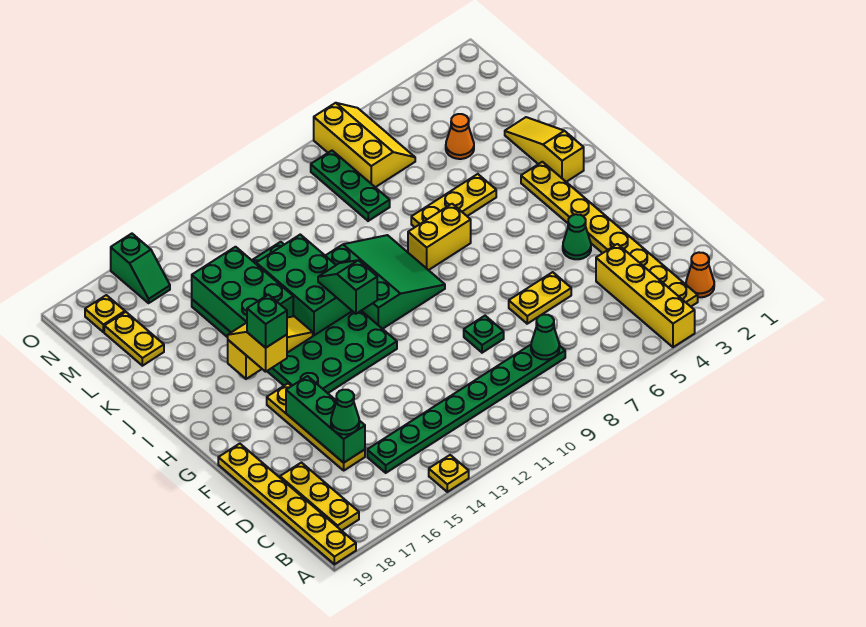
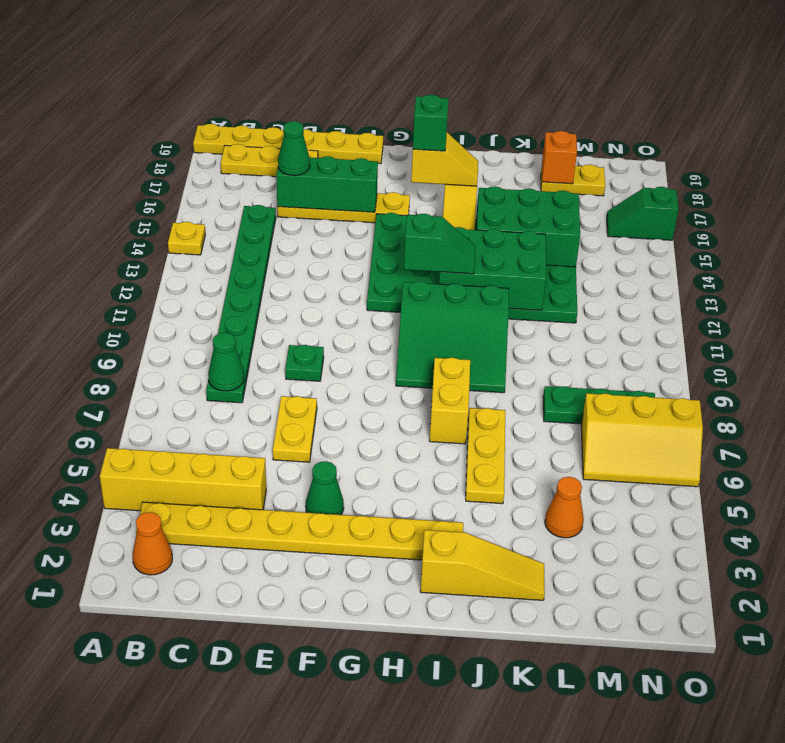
none -> orange 1x1 brick [542,131,577,184]
yellow 1x1 plate [85,295,125,332] -> none

